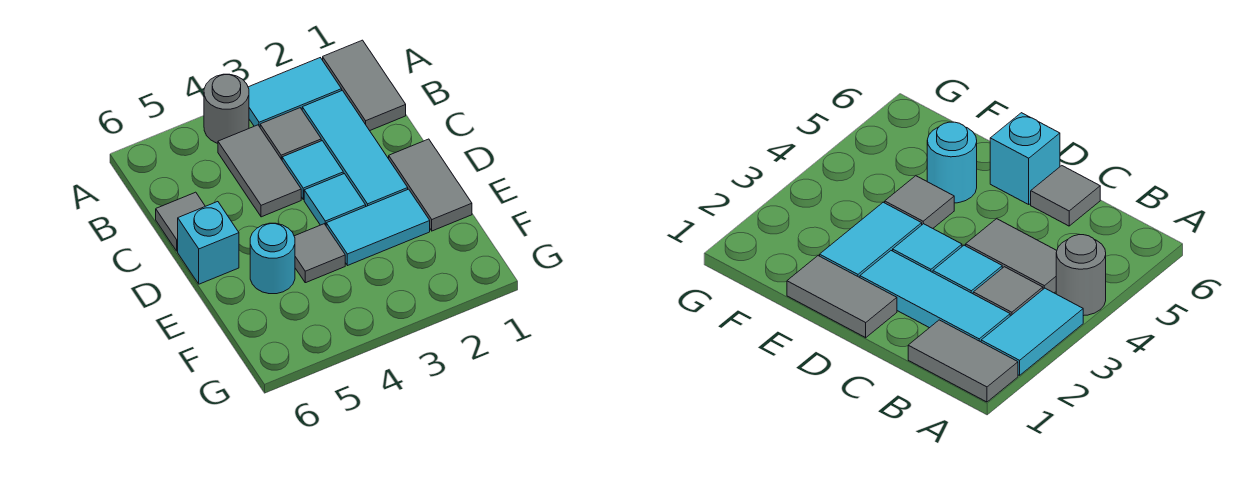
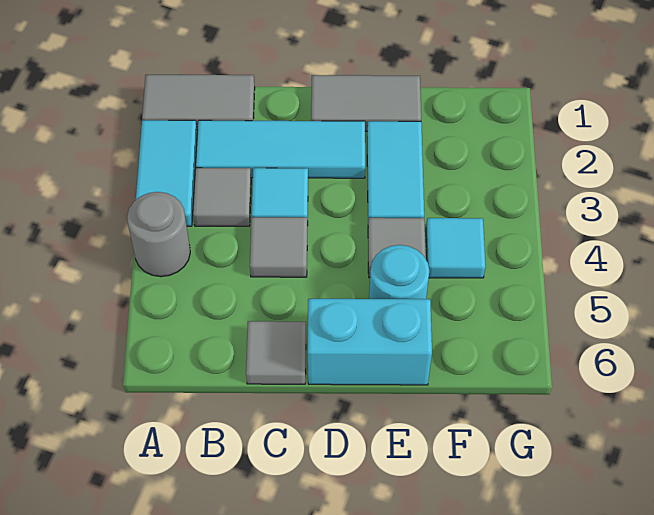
grey 1x2 tile [218,125,301,217] -> grey 1x1 tile [250,217,307,277]
cyan 1x1 tile [304,174,366,225] -> cyan 1x1 tile moved to [426,218,486,278]
cyan 1x1 brick [178,202,239,284] -> cyan 1x2 brick [308,299,432,385]

